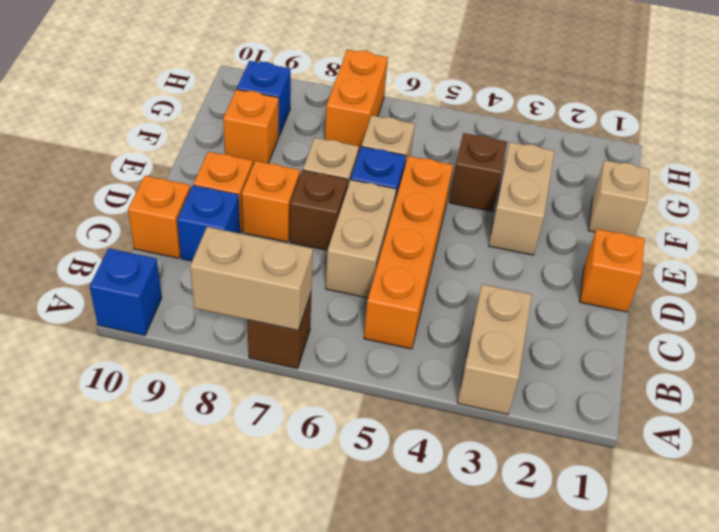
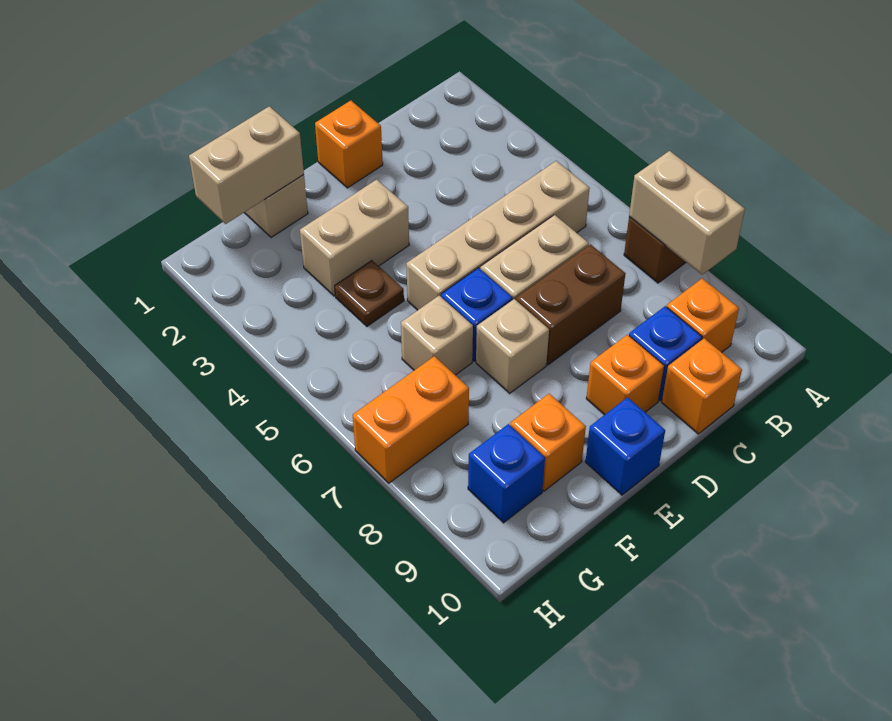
tan 1x2 brick [458,284,532,414] -> tan 1x2 brick moved to [189,106,304,224]
blue 1x1 brick [90,248,162,335] -> blue 1x1 brick moved to [585,397,665,495]
orange 1x4 brick [364,156,453,349] -> tan 1x4 brick [406,161,590,310]
brown 1x1 brick [290,170,348,250] -> brown 1x2 brick [516,245,625,365]
orange 1x1 brick [242,161,300,242] -> orange 1x1 brick moved to [667,278,739,352]
brown 1x1 brick [449,133,507,212] -> brown 1x1 plate [335,261,404,326]

